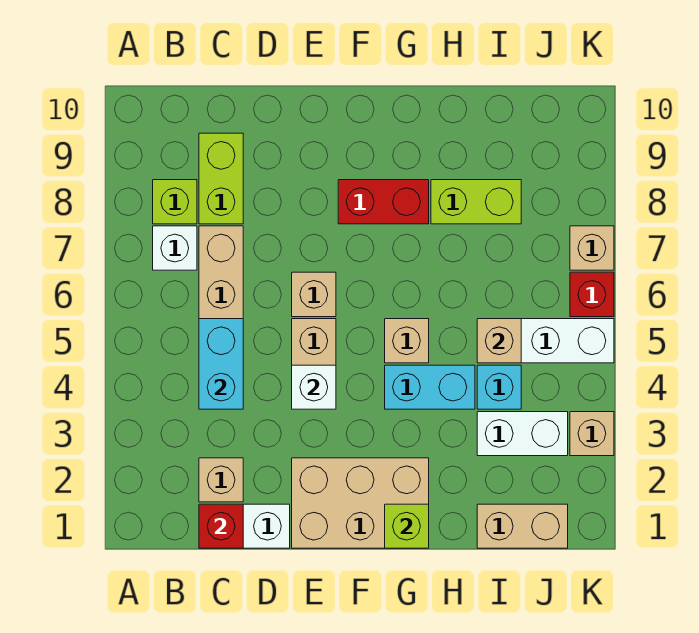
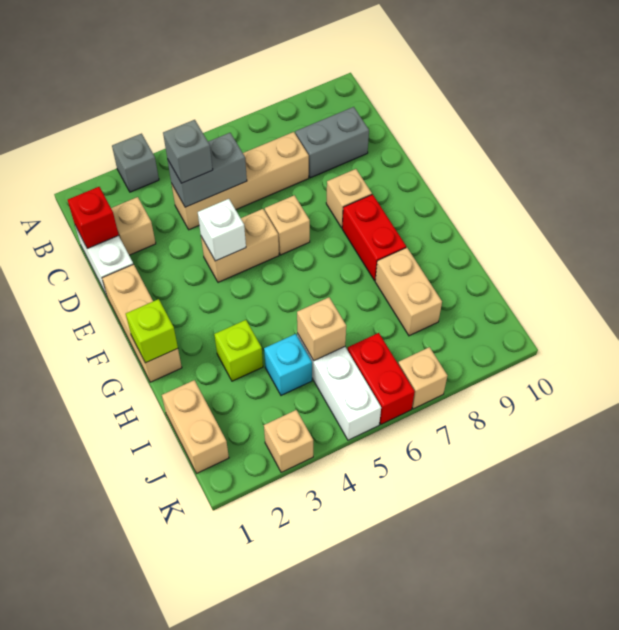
none -> grey 1x1 brick [112,134,159,192]
white 1x1 brick [153,226,197,270] -> none
lime 1x1 brick [153,180,197,224] -> lime 1x1 brick moved to [214,320,263,381]
cyan 1x2 brick [199,319,243,409] -> grey 1x2 brick [167,133,247,207]
none -> grey 1x1 brick [163,120,213,183]
lime 1x2 brick [199,133,243,224] -> grey 1x2 brick [295,107,369,178]
tan 2x3 brick [292,458,429,548] -> tan 1x3 brick [102,264,182,382]
cyan 1x2 brick [385,365,475,409] -> none
tan 1x1 brick [385,319,429,363] -> tan 1x1 brick moved to [326,169,372,228]
lime 1x2 brick [431,180,521,224] -> tan 1x2 brick [375,248,442,336]
white 1x2 brick [477,412,568,456] -> none
red 1x1 brick [570,272,614,317] -> red 1x2 brick [348,333,415,424]

